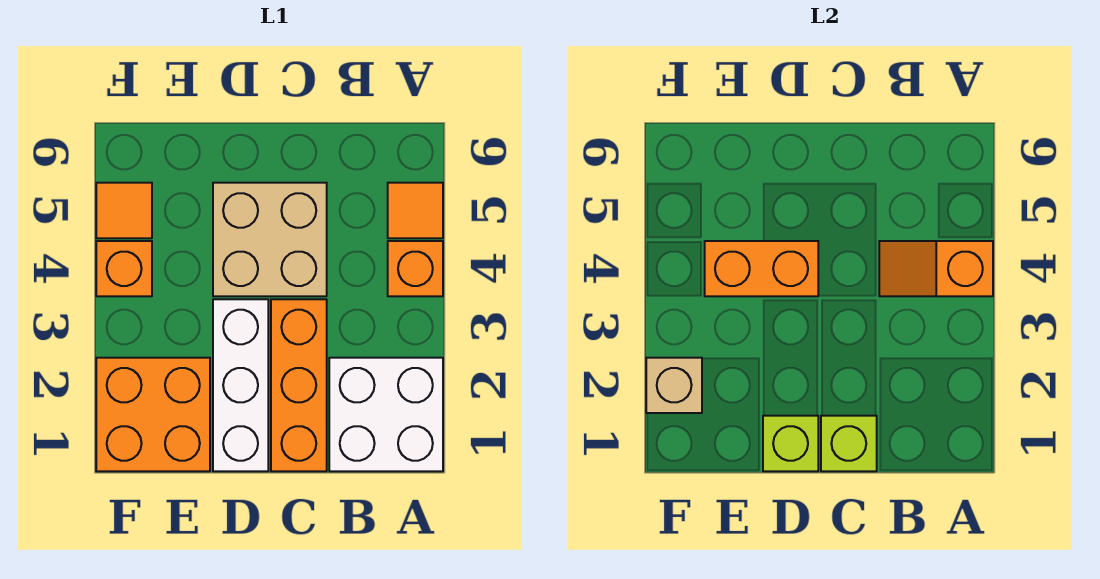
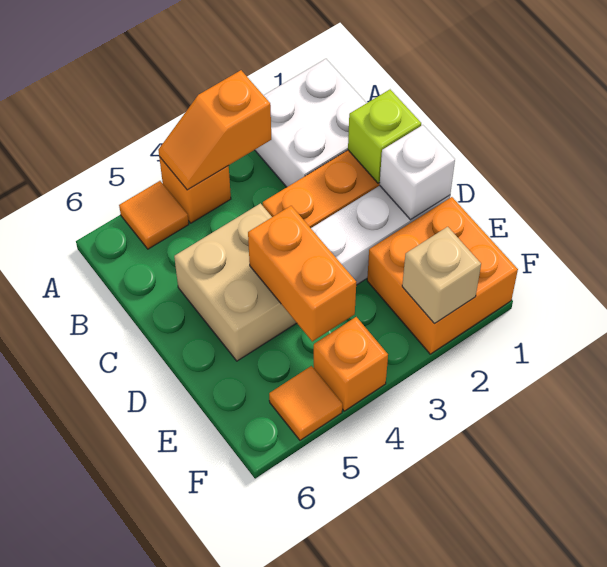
orange 1x2 slope [879,241,993,296] -> orange 1x2 slope turned to [158,70,271,190]
lime 1x1 brick [763,416,818,471] -> white 1x1 brick [380,125,455,220]

